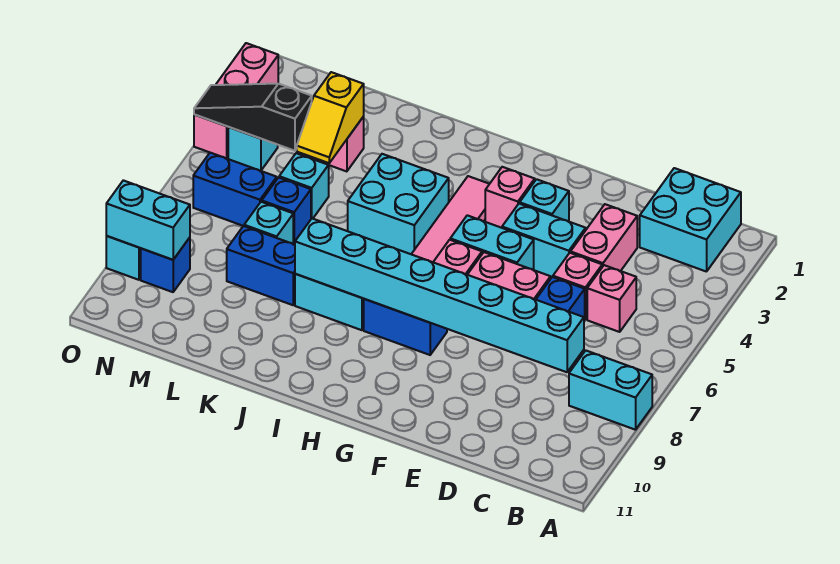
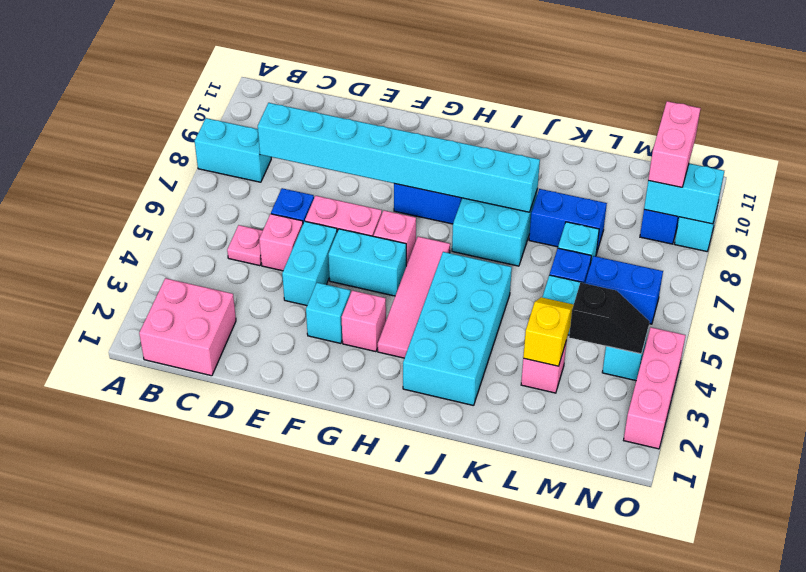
cyan 2x2 brick [640,168,741,272] -> pink 2x2 brick [139,278,236,376]
pink 1x1 brick [587,265,636,332] -> pink 1x1 plate [227,225,263,266]
pink 1x2 brick [571,204,637,271] -> pink 1x2 brick moved to [648,101,701,187]
cyan 1x2 brick [502,204,586,277] -> cyan 1x2 brick turned to [282,221,337,306]
cyan 2x2 brick [348,154,449,254] -> cyan 2x4 brick [403,252,512,406]
black 1x3 slope [194,84,312,151] -> black 1x2 slope [569,283,649,354]

